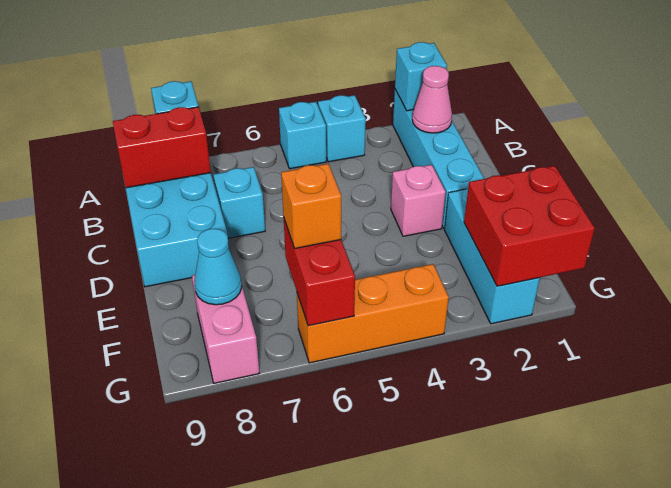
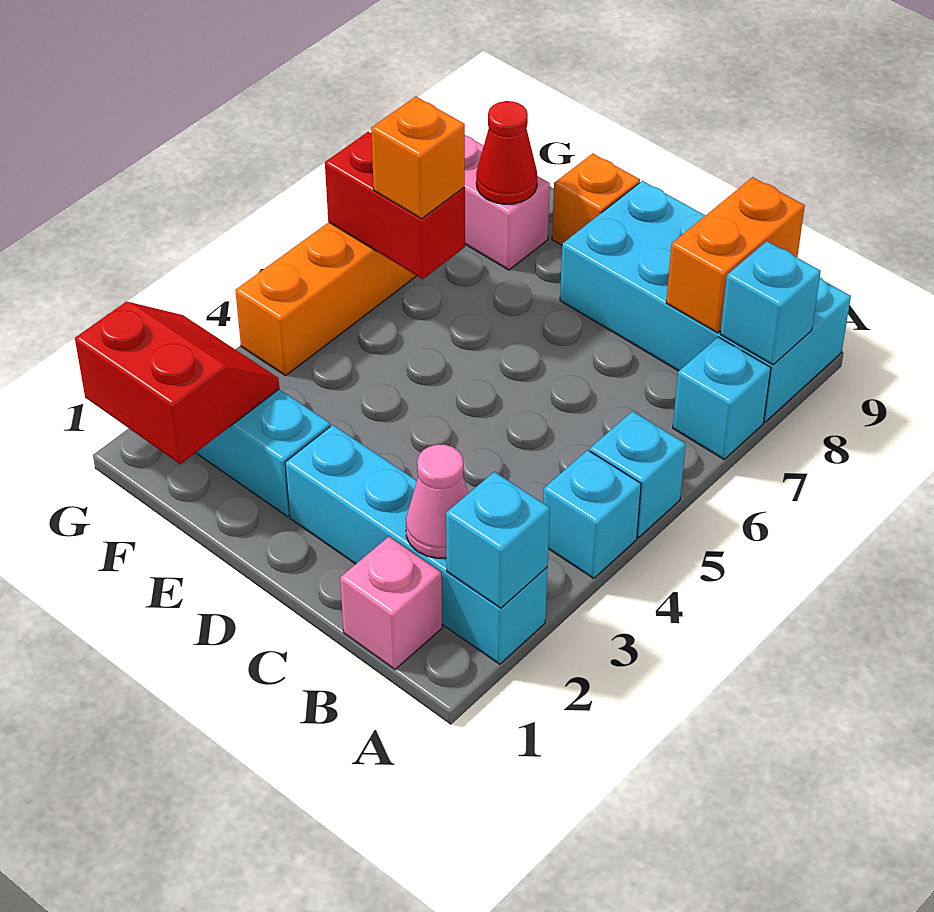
red 1x2 brick [113,107,211,188] -> orange 1x2 brick [666,177,805,333]
cyan 1x1 brick [213,167,265,238] -> cyan 1x1 brick moved to [673,337,771,459]
pink 1x1 brick [391,165,446,236] -> pink 1x1 brick moved to [340,537,442,669]
none -> orange 1x1 brick [552,153,640,245]
red 2x2 brick [464,166,595,286] -> red 2x2 slope [75,301,279,464]
cyan 1x1 cone [194,229,242,305] -> red 1x1 cone [476,101,537,204]

